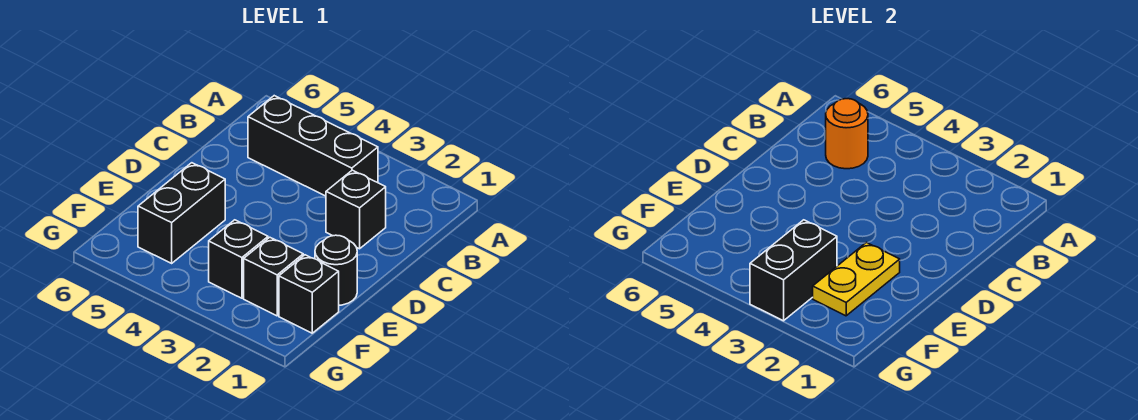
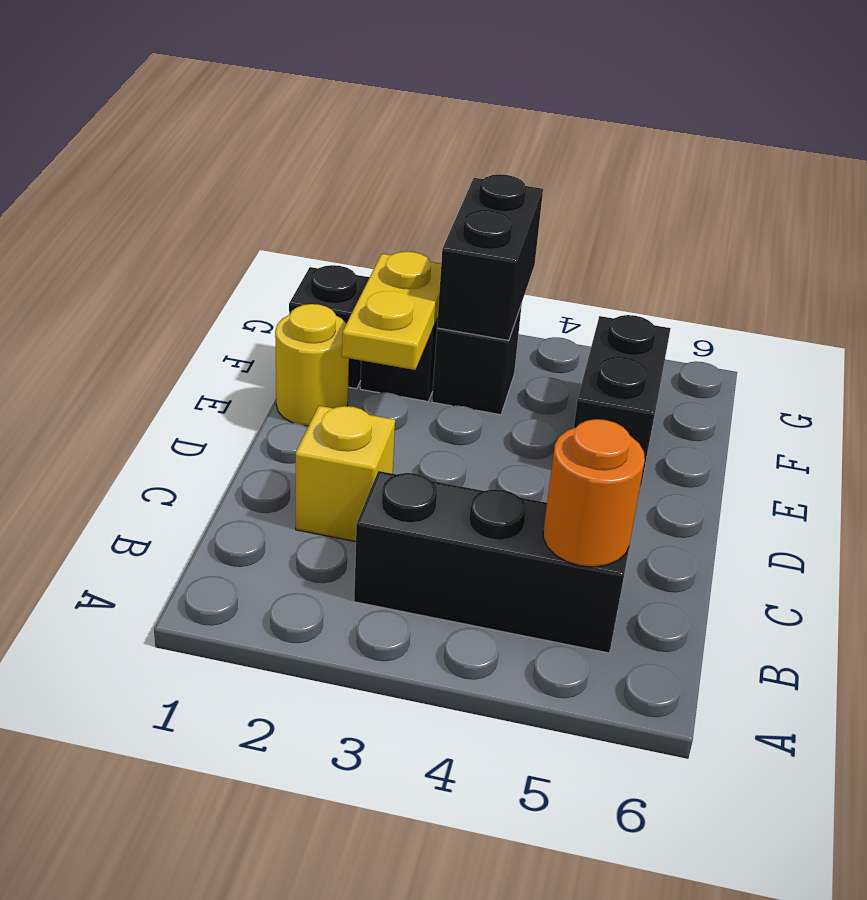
black 1x1 brick [326,170,386,249] -> yellow 1x1 brick [295,406,395,542]
black 1x1 round brick [315,235,357,305] -> yellow 1x1 round brick [275,304,349,426]

